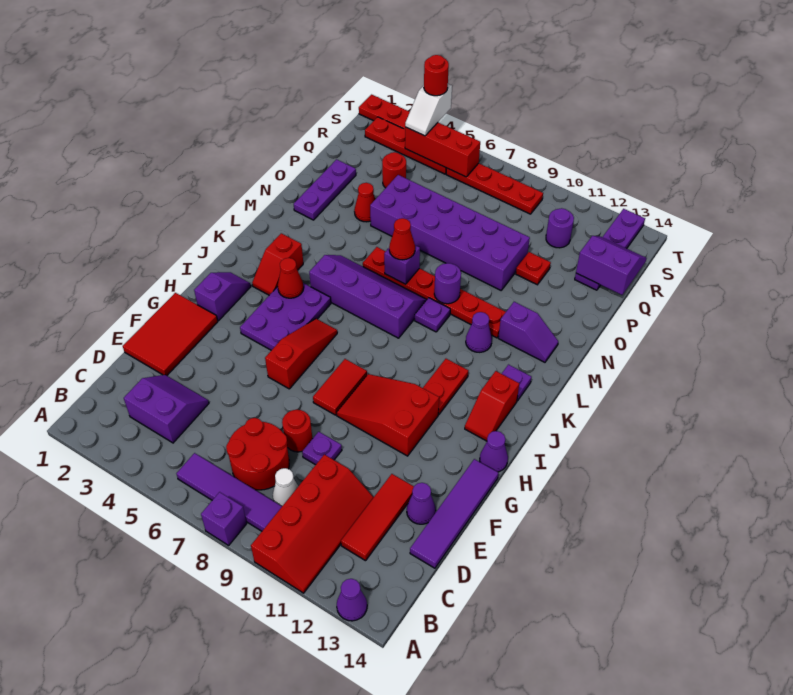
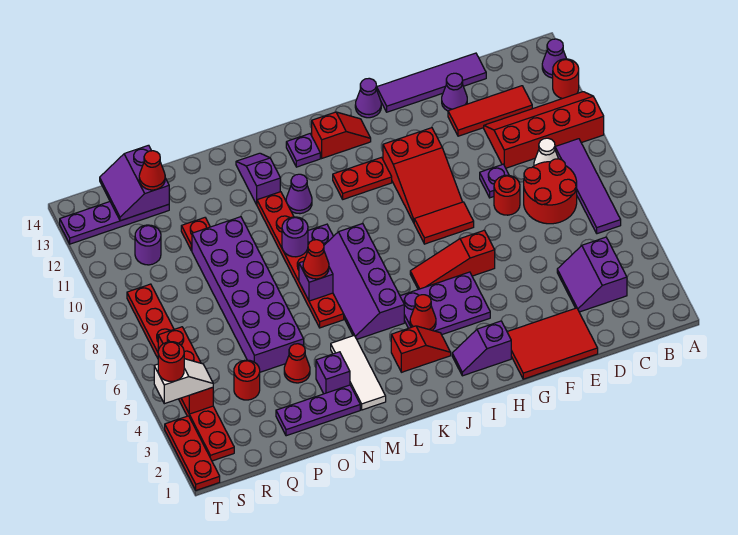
purple 1x1 brick [201,492,247,545] -> purple 1x1 brick moved to [316,352,350,394]
none -> red 1x1 round brick [553,59,579,99]
none -> white 1x3 tile [331,335,386,410]
none -> red 1x1 cone [139,151,165,190]

